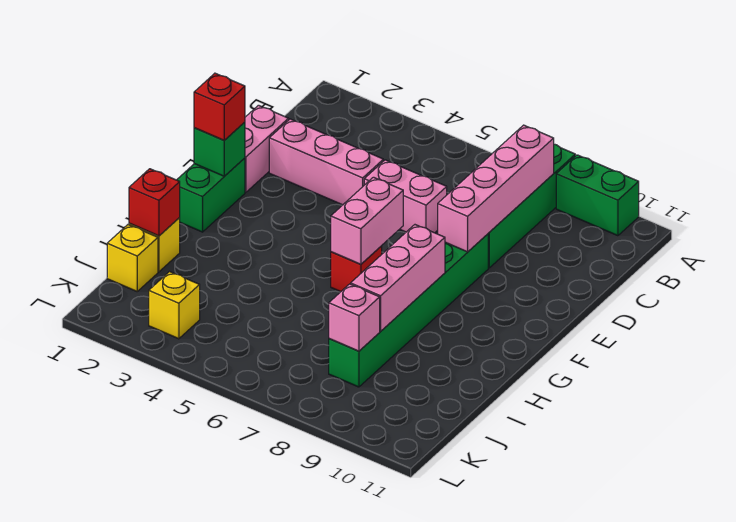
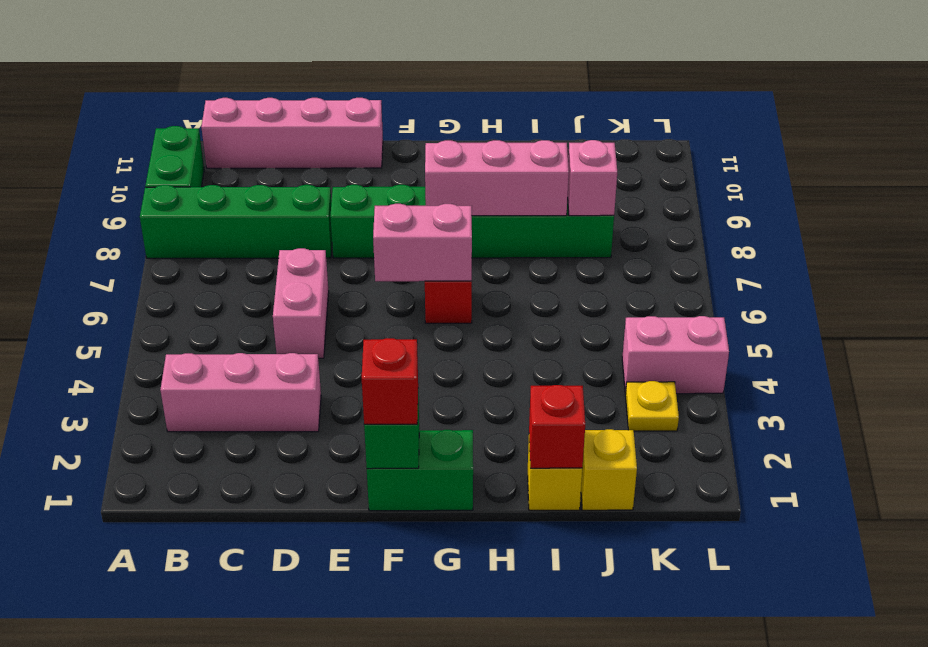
pink 1x4 brick [438,125,554,252] -> pink 1x4 brick moved to [201,98,383,168]
pink 1x2 brick [245,105,289,192] -> pink 1x2 brick moved to [622,316,729,394]
pink 1x3 brick [269,119,383,205] -> pink 1x3 brick turned to [160,353,321,432]
yellow 1x1 brick [149,272,200,339] -> yellow 1x1 plate [625,381,679,431]

